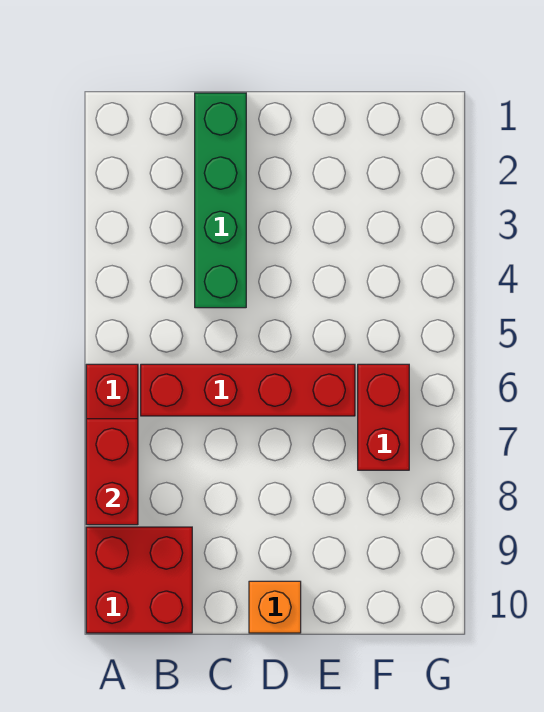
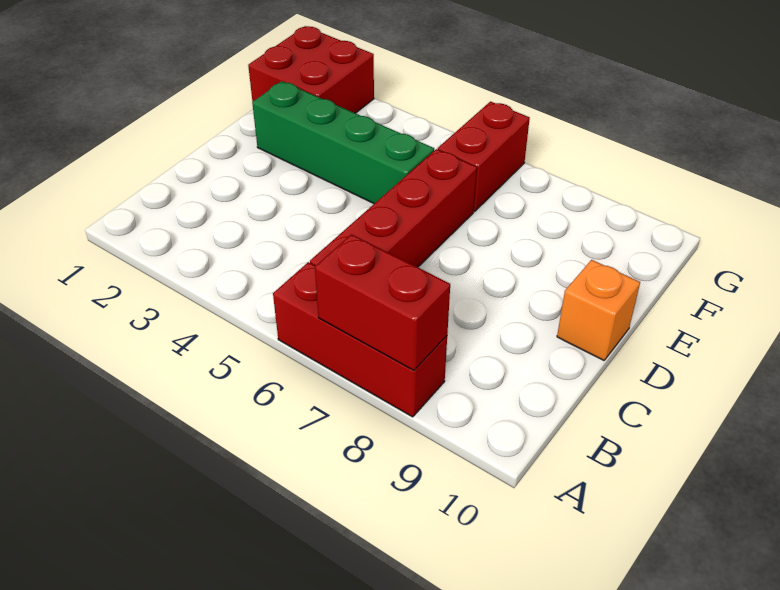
red 2x2 brick [86,527,192,633] -> red 2x2 brick moved to [248,26,374,113]
green 1x4 brick [195,93,246,308] -> green 1x4 brick moved to [252,81,434,204]
red 1x2 brick [358,364,409,470] -> red 1x2 brick turned to [438,102,530,212]

